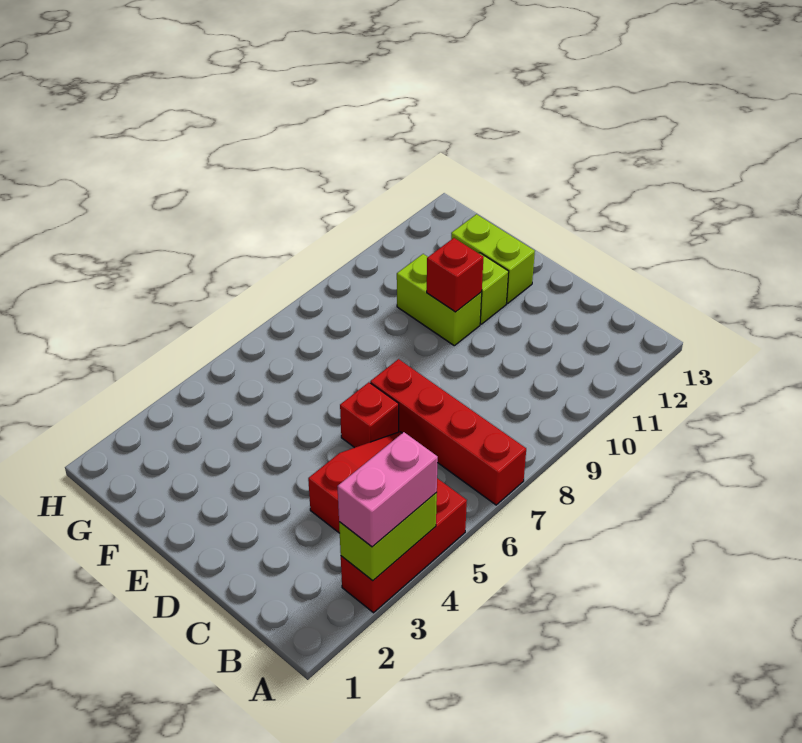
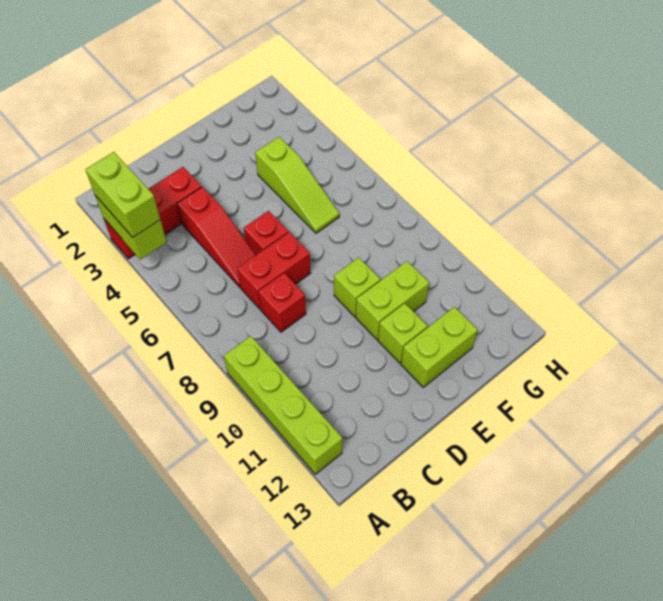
red 1x3 brick [341,478,467,613] -> red 1x3 brick turned to [104,167,202,259]
pink 1x2 brick [337,432,438,547] -> lime 1x2 brick [85,152,160,237]
red 1x4 brick [370,359,526,505] -> red 1x2 brick [237,232,310,309]
none -> lime 1x4 brick [224,336,342,474]
none -> lime 1x1 brick [334,258,380,316]
red 1x1 brick [427,238,483,312] -> red 1x1 brick moved to [258,273,306,332]
none -> lime 1x3 slope [255,137,339,233]

